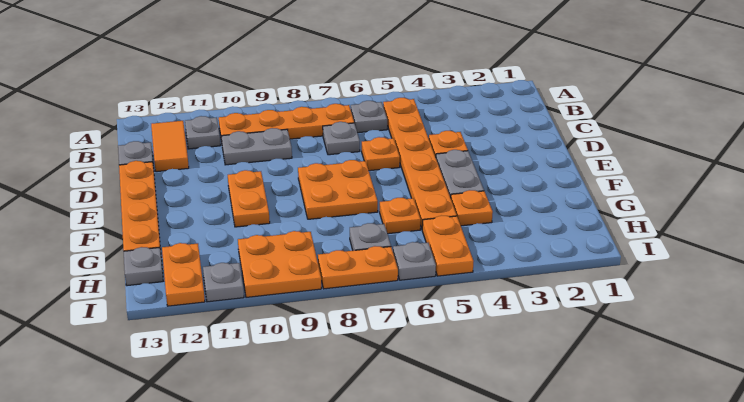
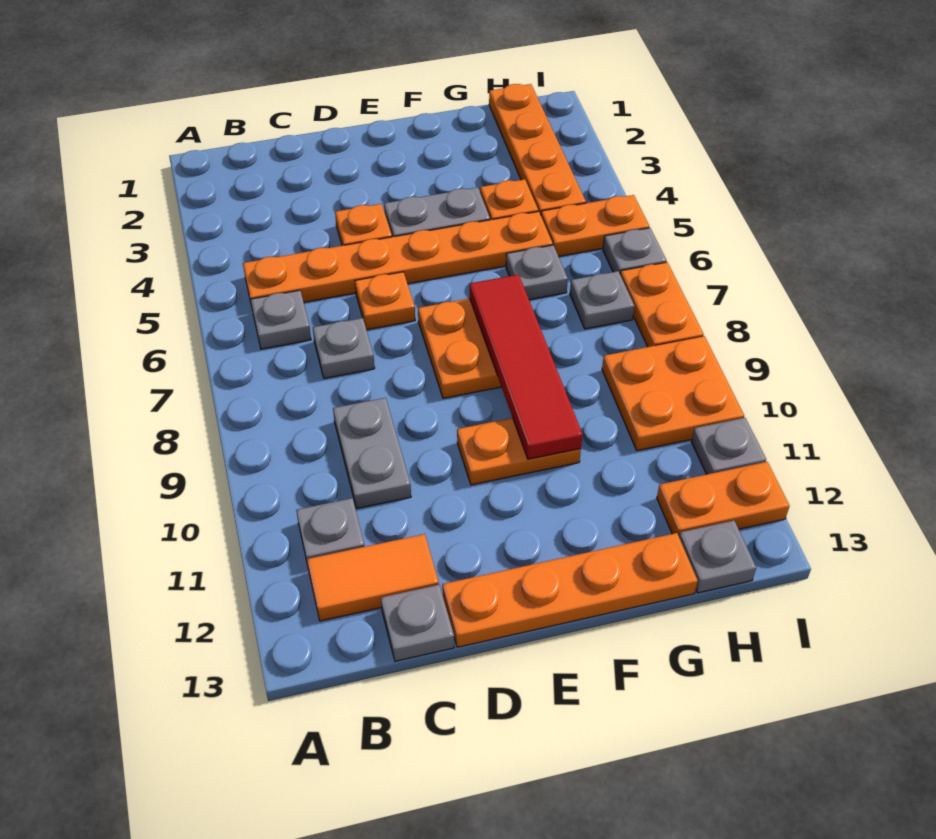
orange 1x4 plate [219,104,354,141] -> orange 1x4 plate moved to [489,84,586,215]
none -> red 1x4 tile [470,274,583,459]
orange 1x1 plate [380,198,421,234] -> grey 1x1 plate [506,245,568,300]

